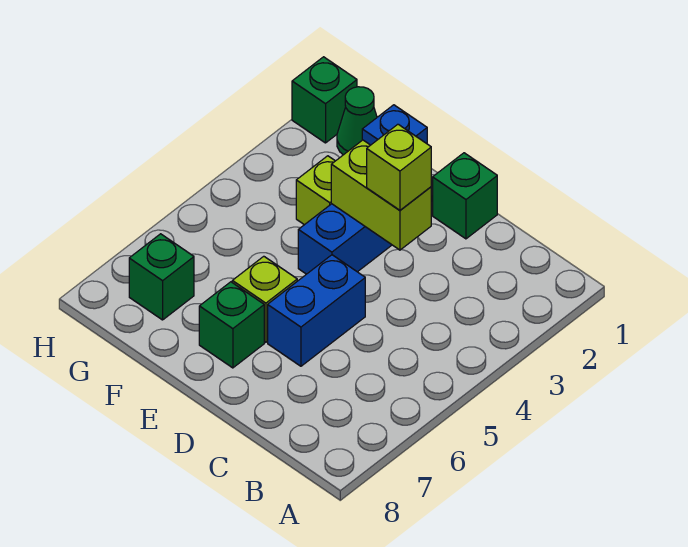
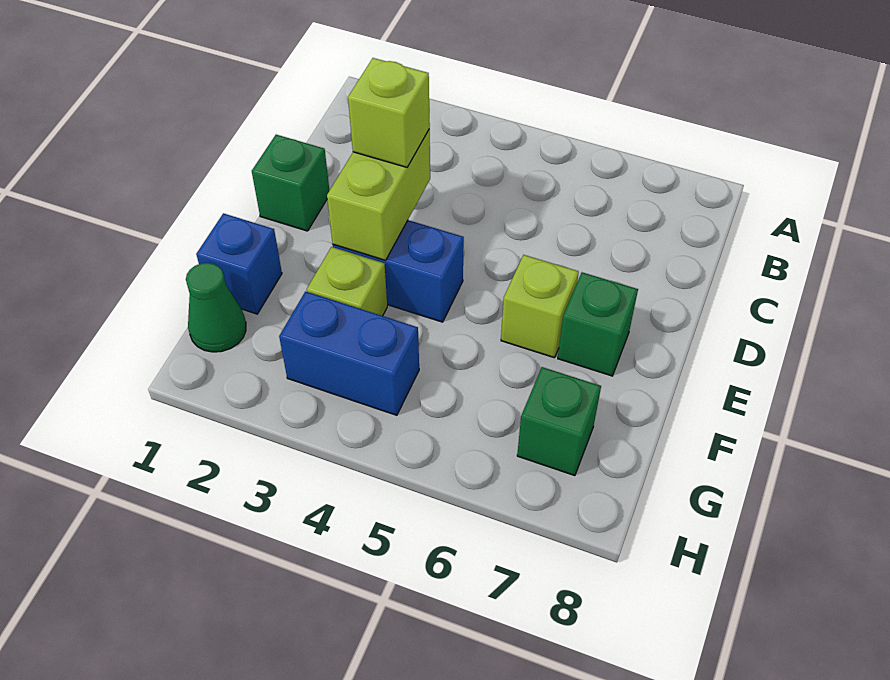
blue 1x2 brick [268,255,365,366] -> blue 1x2 brick moved to [279,291,419,415]
green 1x1 brick [292,57,357,143] -> none

